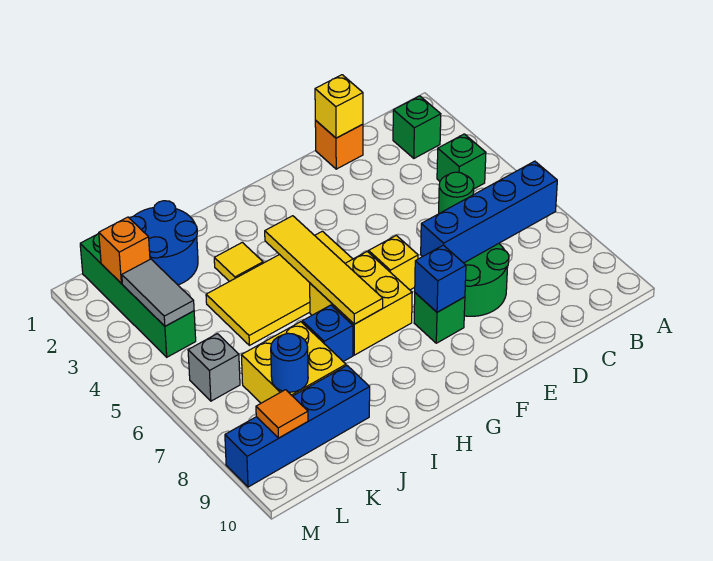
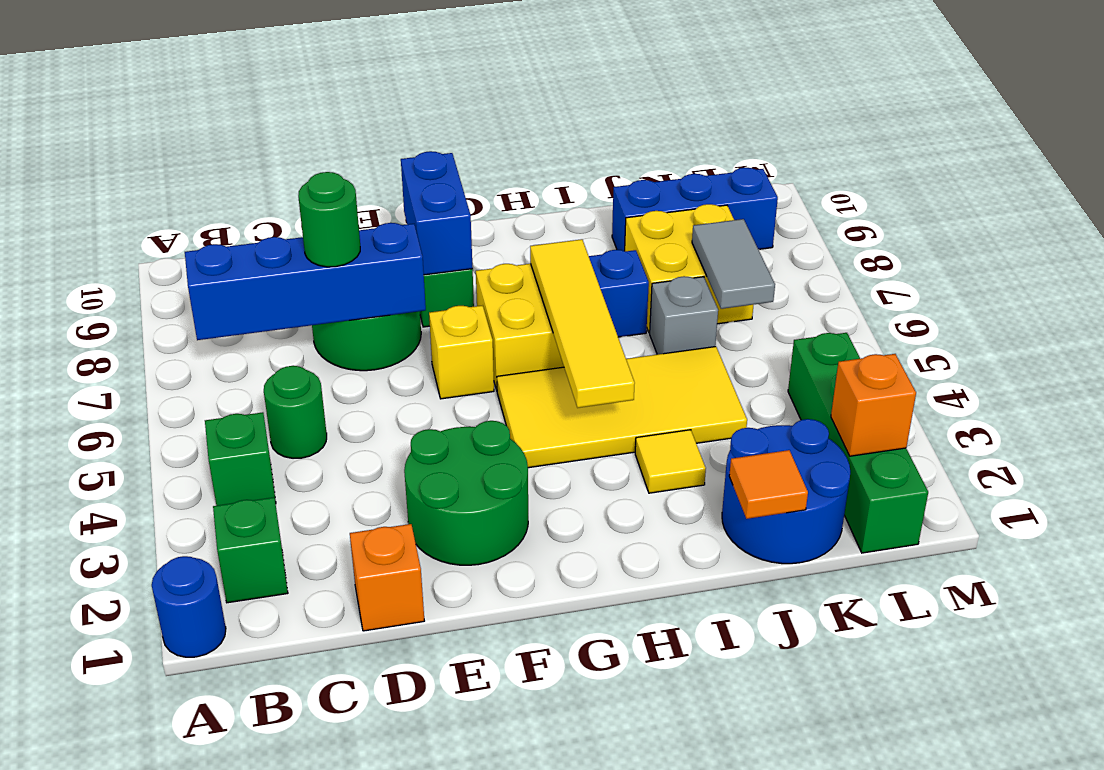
yellow 1x1 brick [315,75,363,138] -> none
none -> green 1x1 round brick [298,172,360,267]
none -> green 2x2 round brick [404,421,528,565]
blue 1x1 brick [415,245,466,312] -> blue 1x2 brick [401,151,473,275]
blue 1x4 brick [225,366,370,487] -> blue 1x3 brick [612,168,778,251]
blue 1x1 round brick [271,333,308,392] -> blue 1x1 round brick moved to [152,556,226,657]
grey 1x2 tile [122,259,194,326] -> grey 1x2 tile moved to [692,219,775,309]
grey 1x1 brick [188,334,240,401] -> grey 1x1 brick moved to [650,276,718,354]
orange 1x1 tile [256,390,308,438] -> orange 1x1 tile moved to [729,450,808,519]

